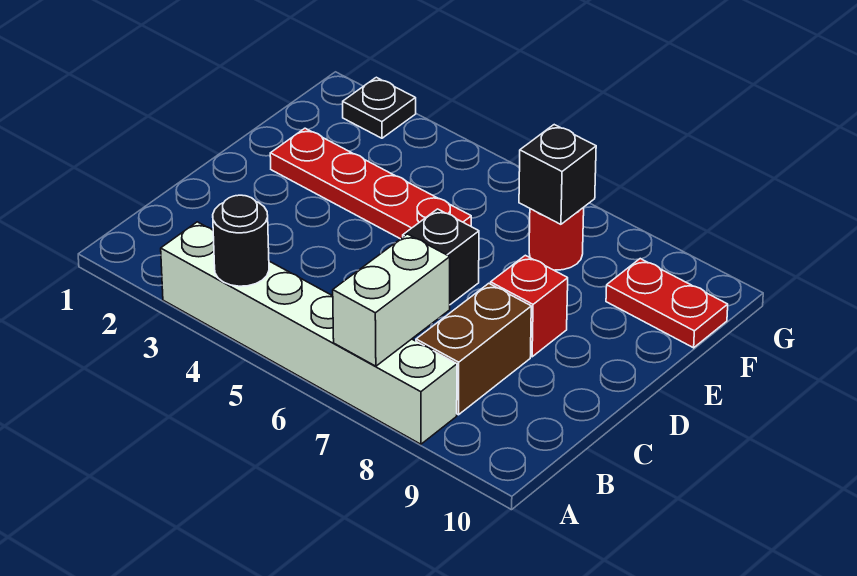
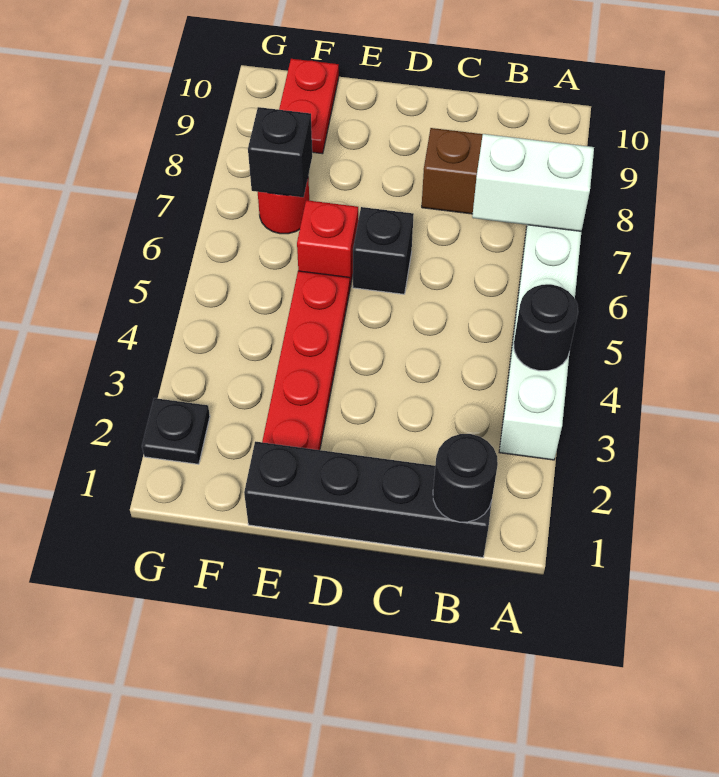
none -> black 1x4 brick [244,441,492,557]
none -> black 1x1 round brick [433,434,498,522]
red 1x1 brick [491,255,568,357] -> red 1x1 brick moved to [297,200,358,286]

